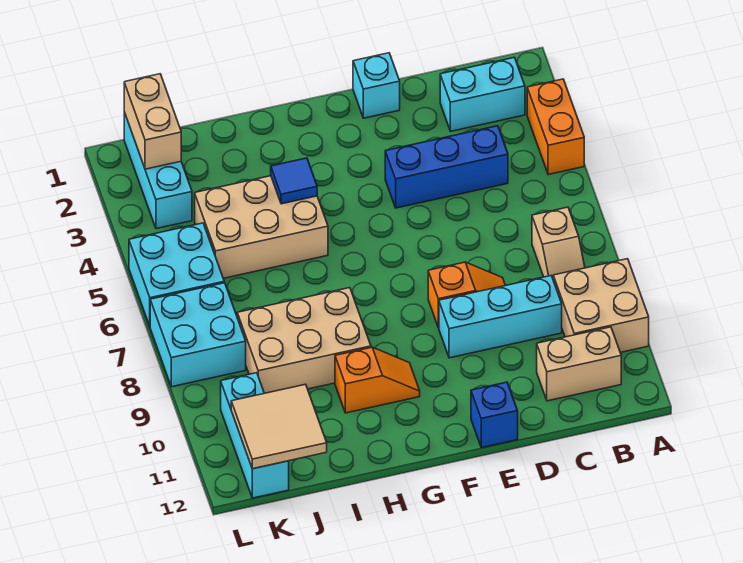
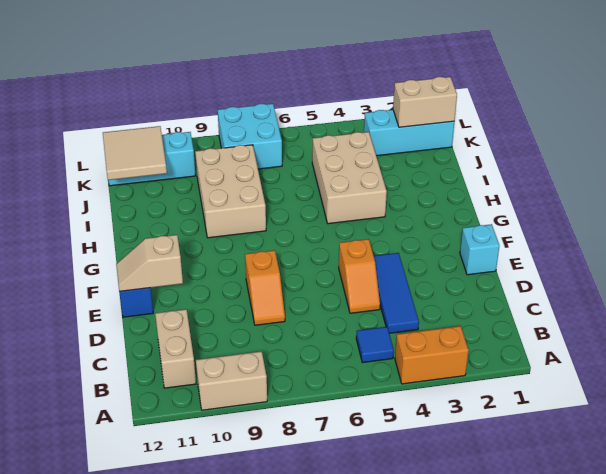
tan 2x2 brick [553,259,649,352] -> tan 1x2 brick [196,351,267,410]
cyan 1x2 brick [440,58,525,131] -> none
tan 1x2 slope [532,207,585,278] -> tan 1x2 slope moved to [116,235,183,291]
blue 1x3 brick [385,126,508,208] -> blue 1x3 tile [374,253,419,333]
cyan 1x3 brick [439,276,562,358] -> none
orange 1x2 slope [335,347,420,413] -> orange 1x2 slope moved to [339,239,380,313]
blue 1x1 tile [271,158,317,204] -> blue 1x1 tile moved to [356,327,394,363]
cyan 2x2 brick [129,223,224,326] -> none

